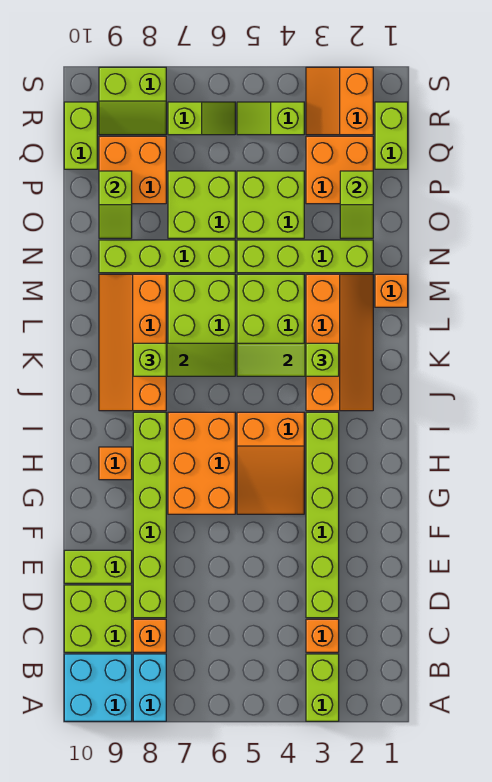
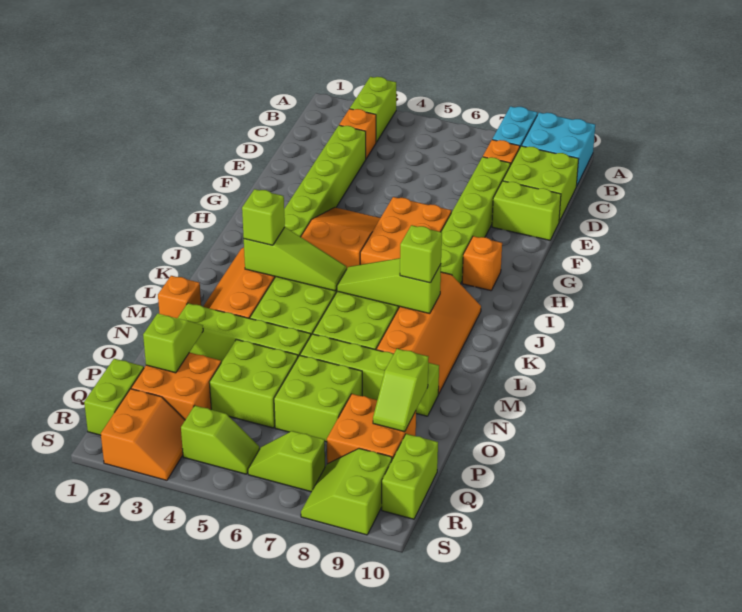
lime 1x2 slope [99,171,132,238] -> lime 1x2 slope turned to [373,349,429,432]
lime 2x2 slope [99,67,166,135] -> lime 2x2 slope turned to [301,448,392,535]

